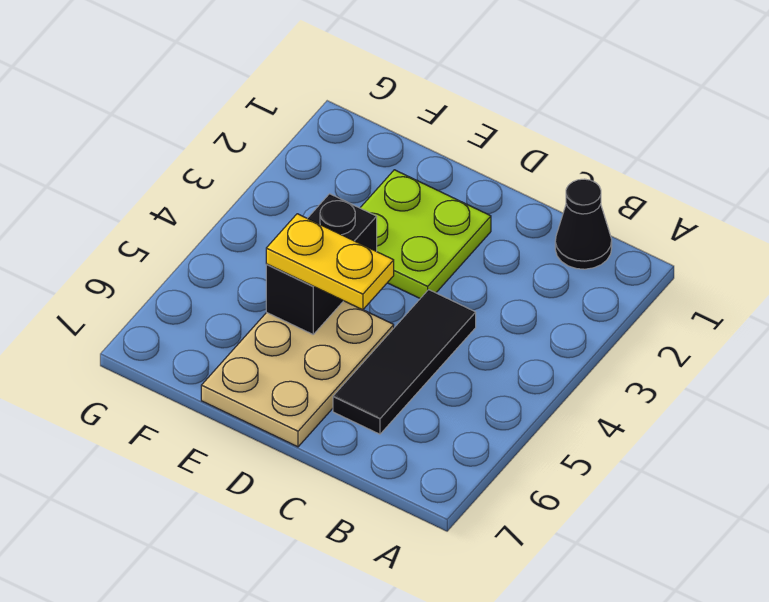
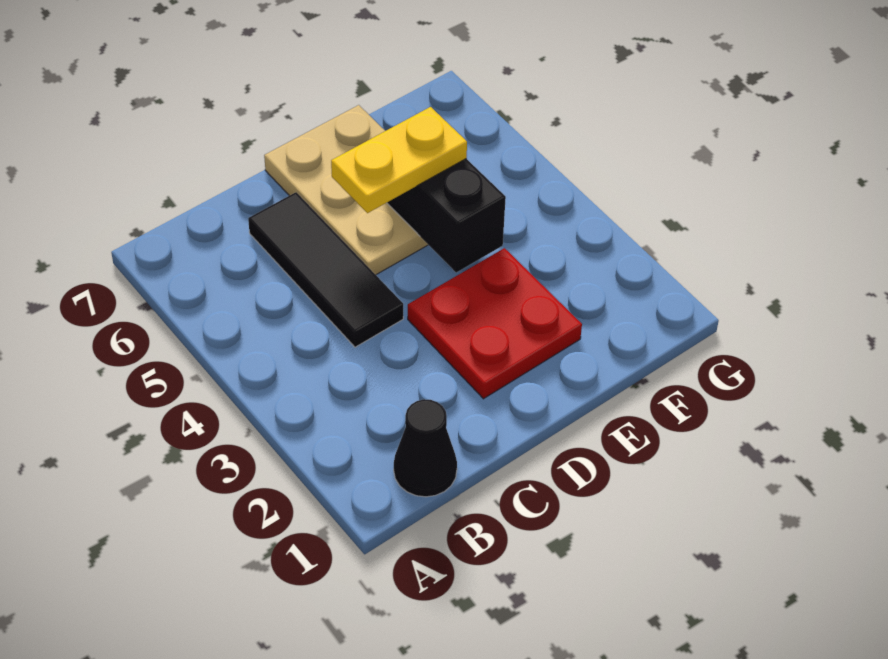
lime 2x2 plate [360,170,491,298] -> red 2x2 plate [408,248,582,399]

